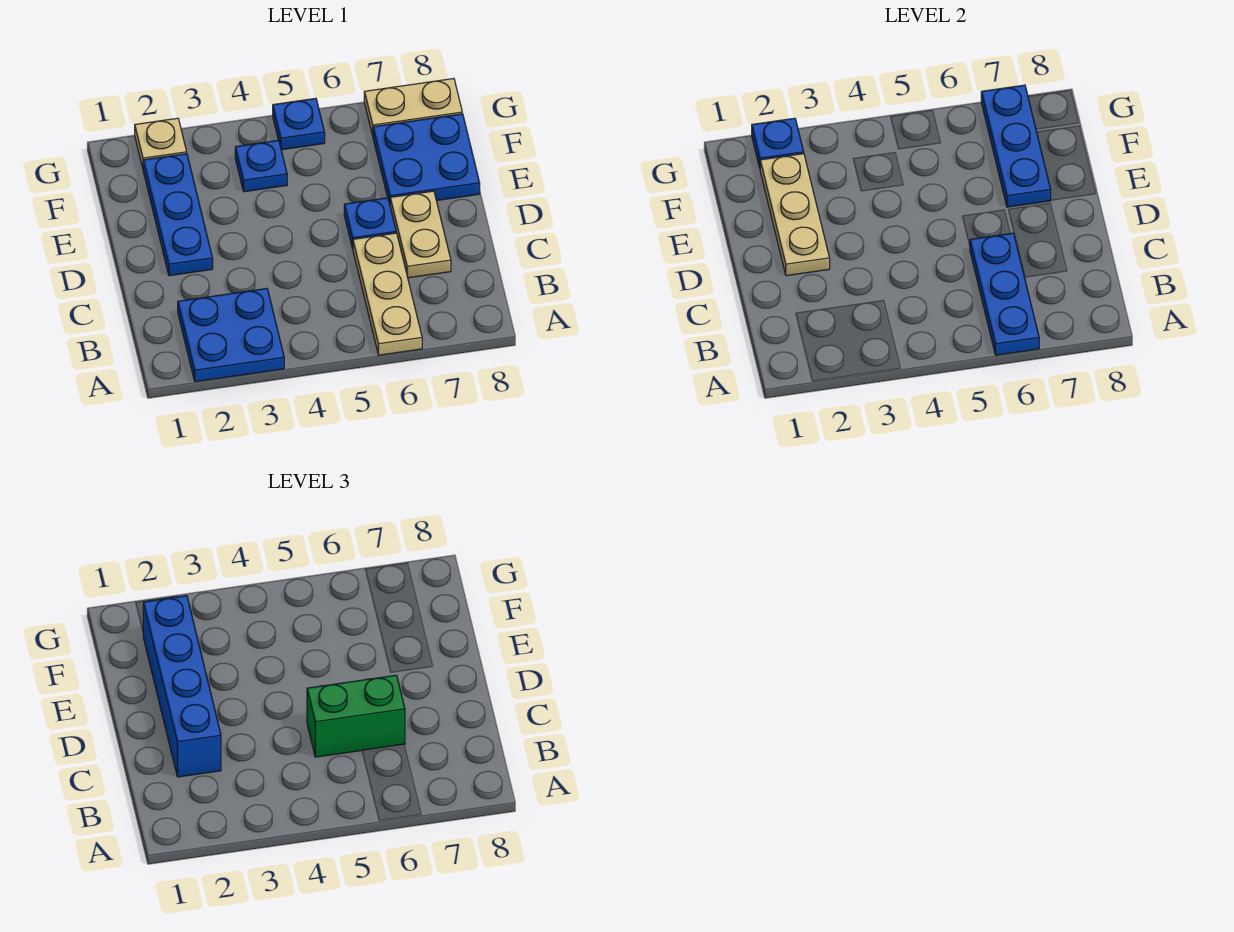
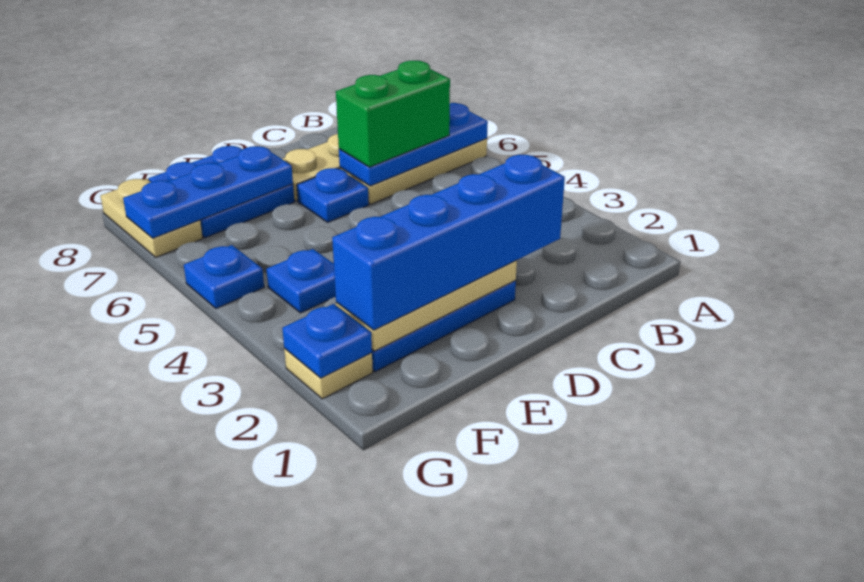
blue 2x2 plate [178,288,284,382] -> none
green 1x2 brick [307,675,405,757] -> green 1x2 brick turned to [336,61,450,167]

